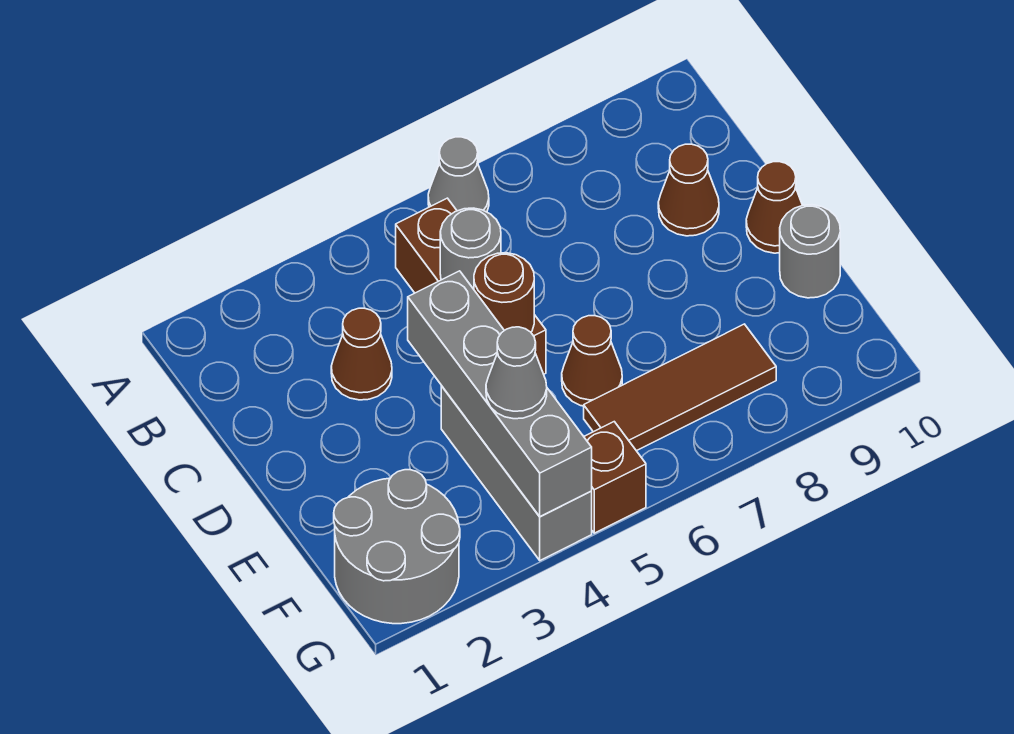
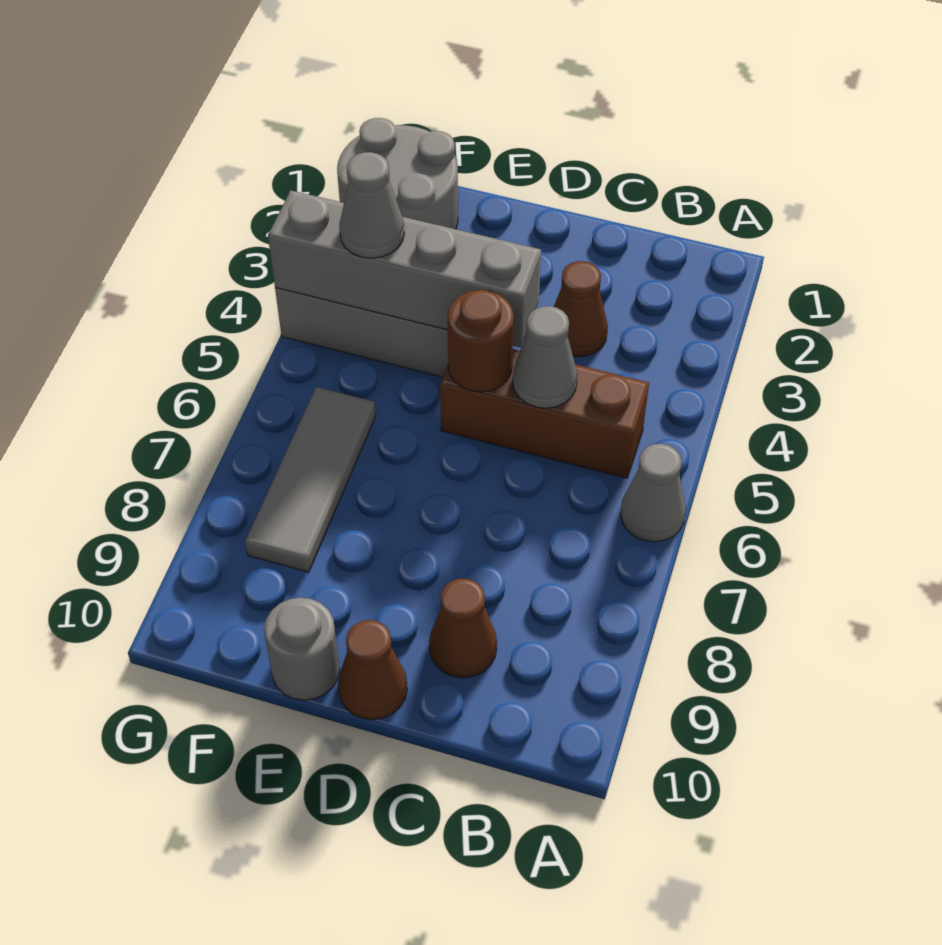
grey 1x1 round brick [440,208,501,289] -> grey 1x1 cone [513,306,577,408]
brown 1x1 cone [562,316,622,406] -> none
brown 1x3 tile [584,324,776,451] -> grey 1x3 tile [245,387,376,572]
brown 1x1 brick [584,422,646,533] -> none

